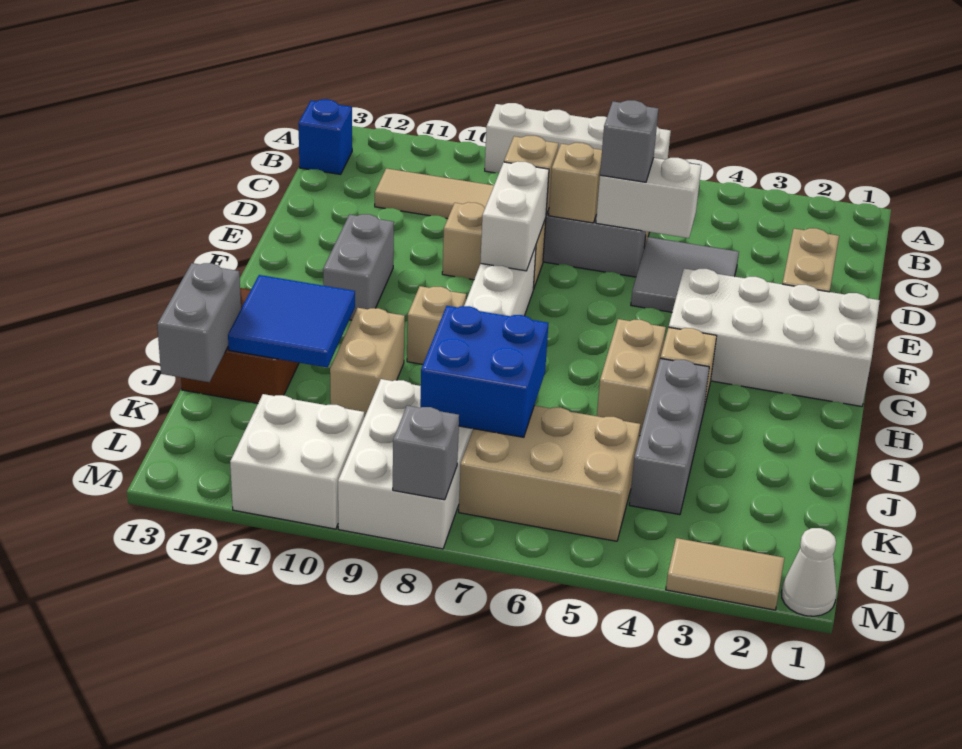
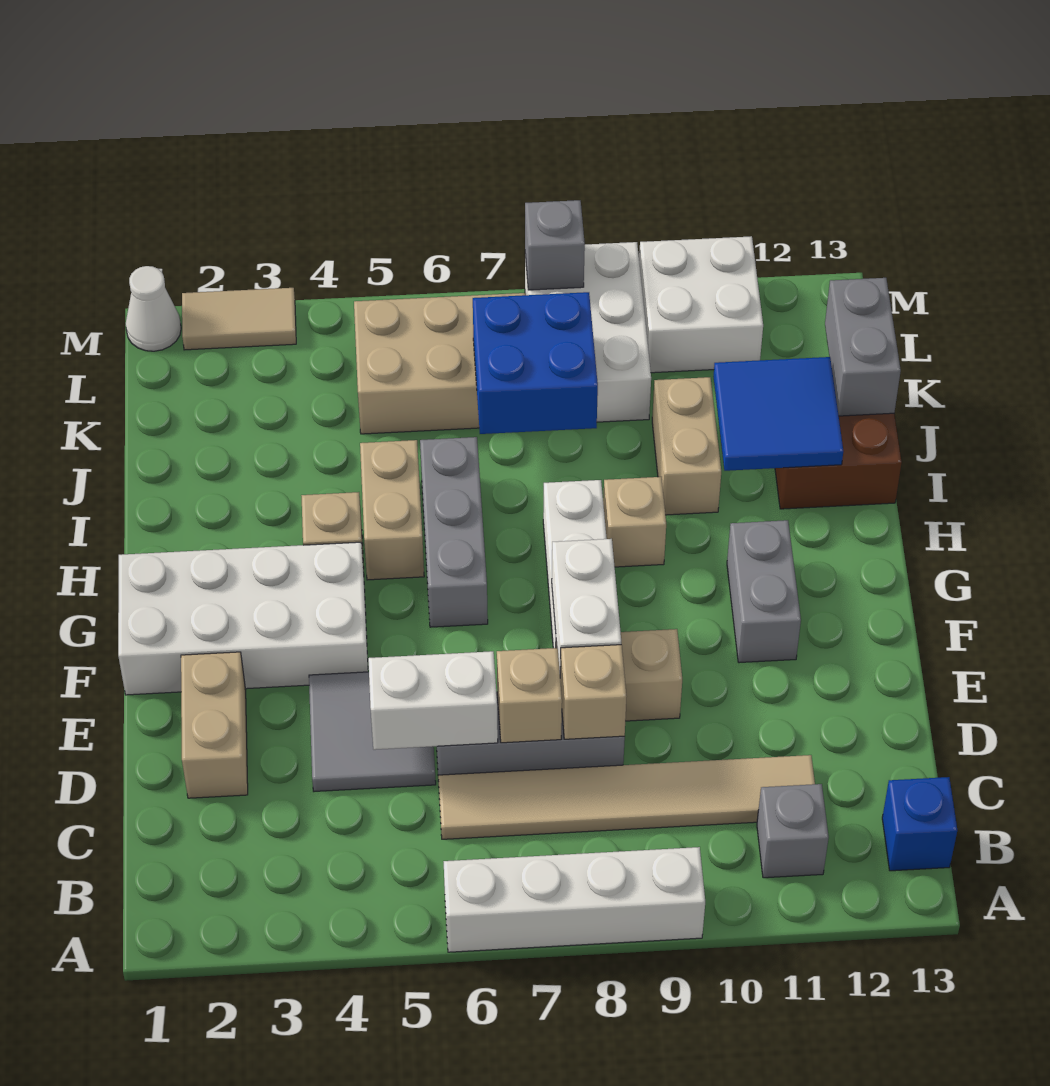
grey 1x1 brick [600,100,659,182] -> grey 1x1 brick moved to [757,784,829,878]
grey 1x3 brick [629,359,709,515] -> grey 1x3 brick moved to [420,437,488,627]

